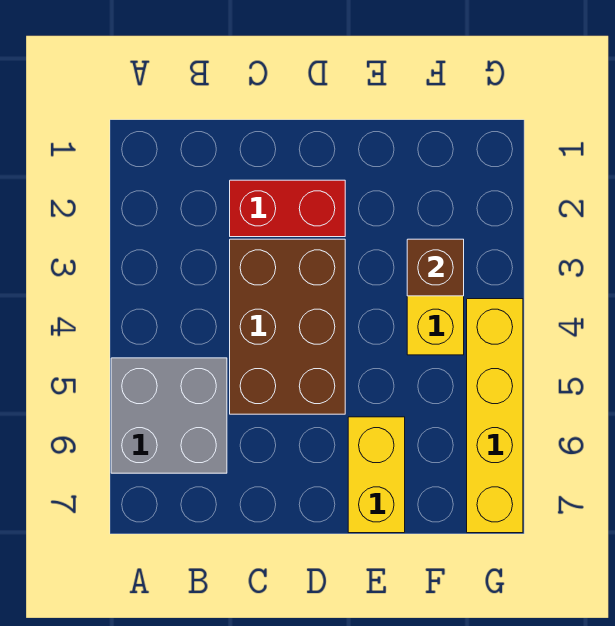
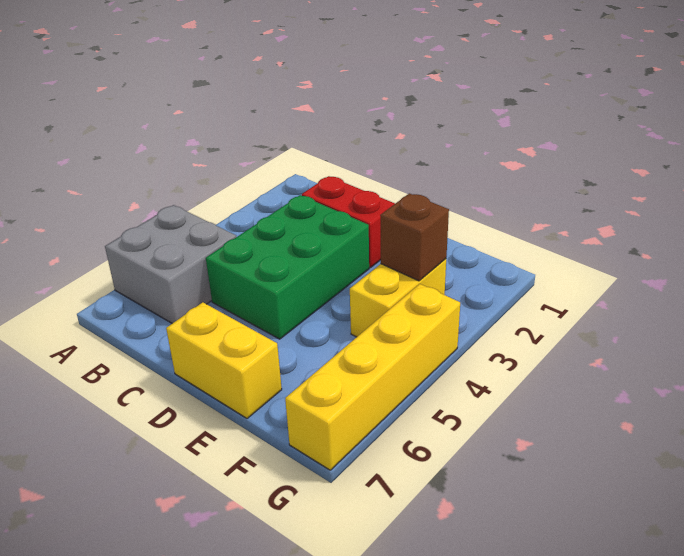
brown 2x3 brick [230,239,345,414] -> green 2x3 brick [206,195,369,339]
yellow 1x2 brick [348,417,405,533] -> yellow 1x2 brick turned to [166,302,282,418]

